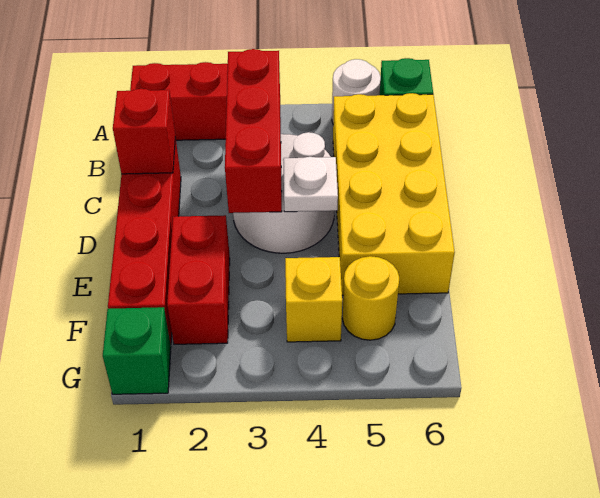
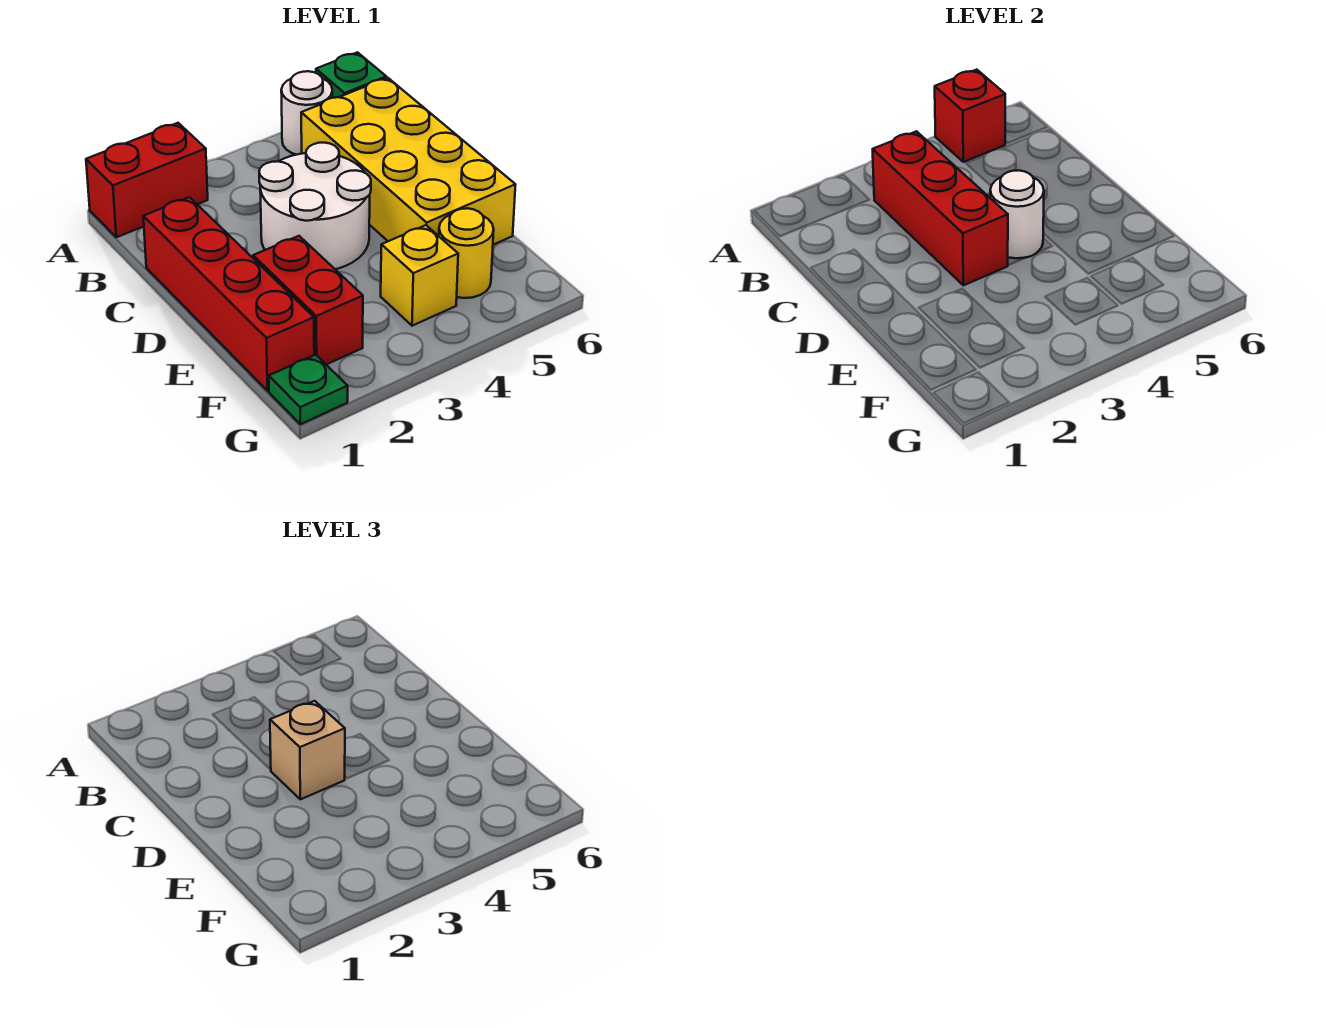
red 1x1 brick [113,89,175,174] -> red 1x1 brick moved to [935,70,1005,162]
none -> tan 1x1 brick [270,701,345,799]
white 1x1 plate [283,157,338,212] -> white 1x1 round brick [990,170,1044,258]
green 1x1 brick [103,307,171,394] -> green 1x1 plate [269,355,348,424]

